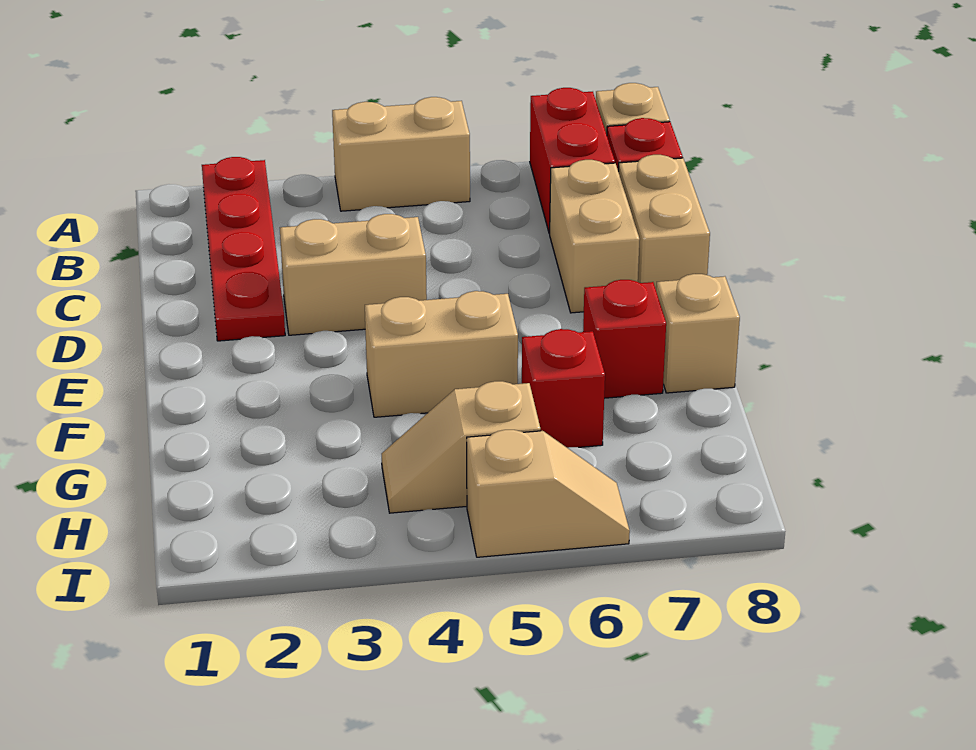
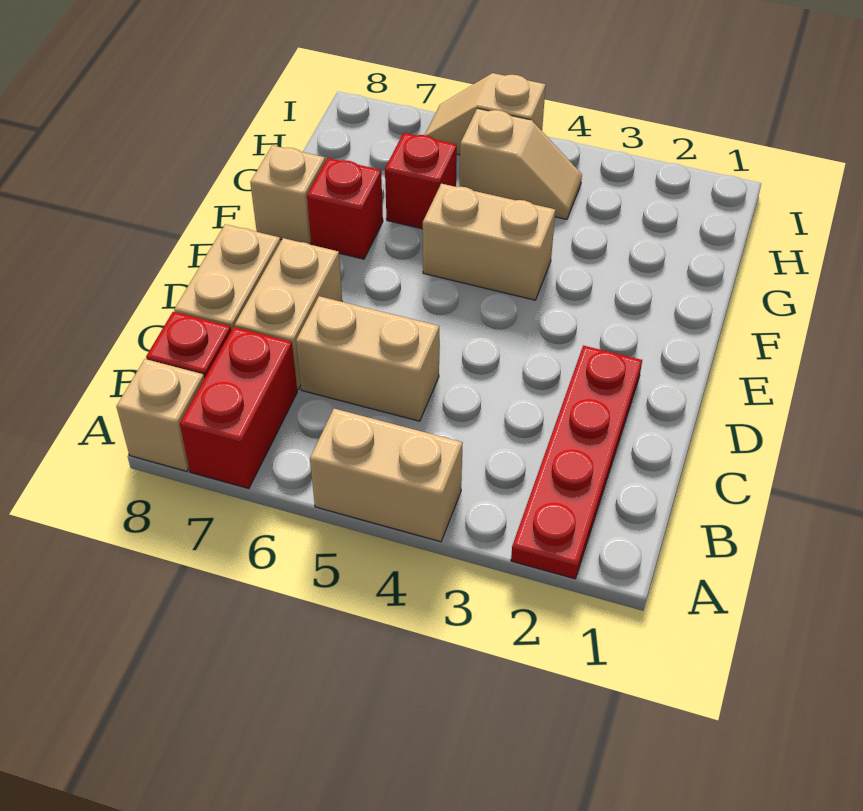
tan 1x2 brick [280,214,427,335] -> tan 1x2 brick moved to [296,296,439,421]

